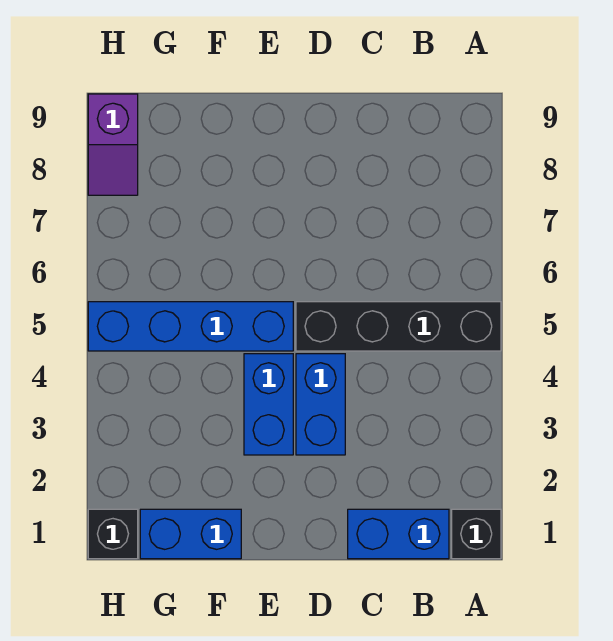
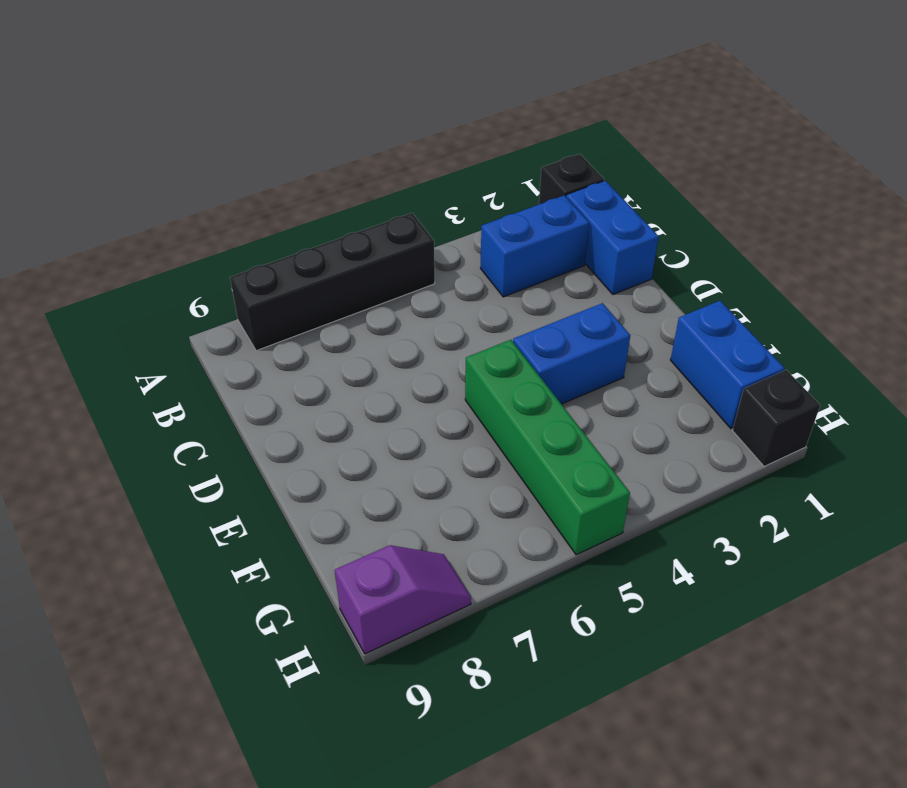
black 1x4 brick [296,302,501,351] -> black 1x4 brick turned to [230,213,435,351]
blue 1x2 brick [296,354,345,455] -> blue 1x2 brick moved to [481,195,589,297]
blue 1x4 brick [88,302,293,351] -> green 1x4 brick [465,340,630,555]

